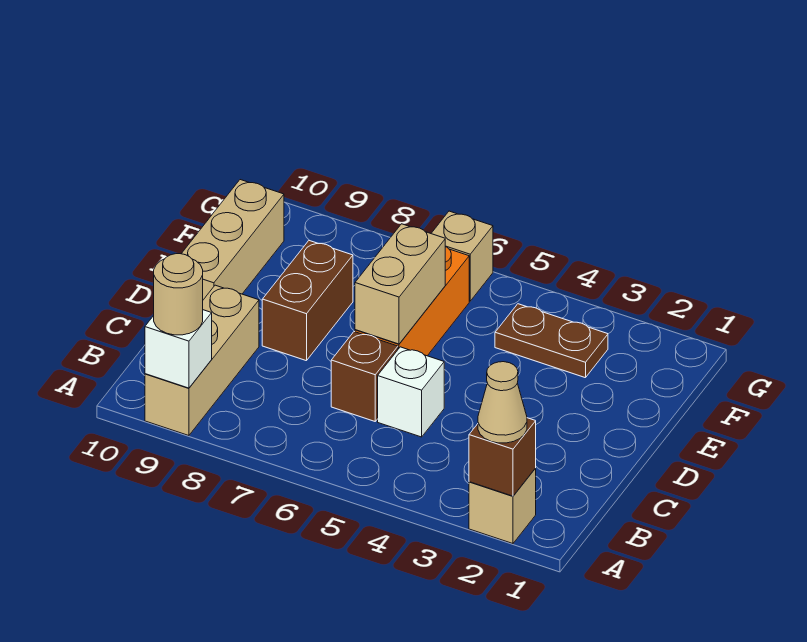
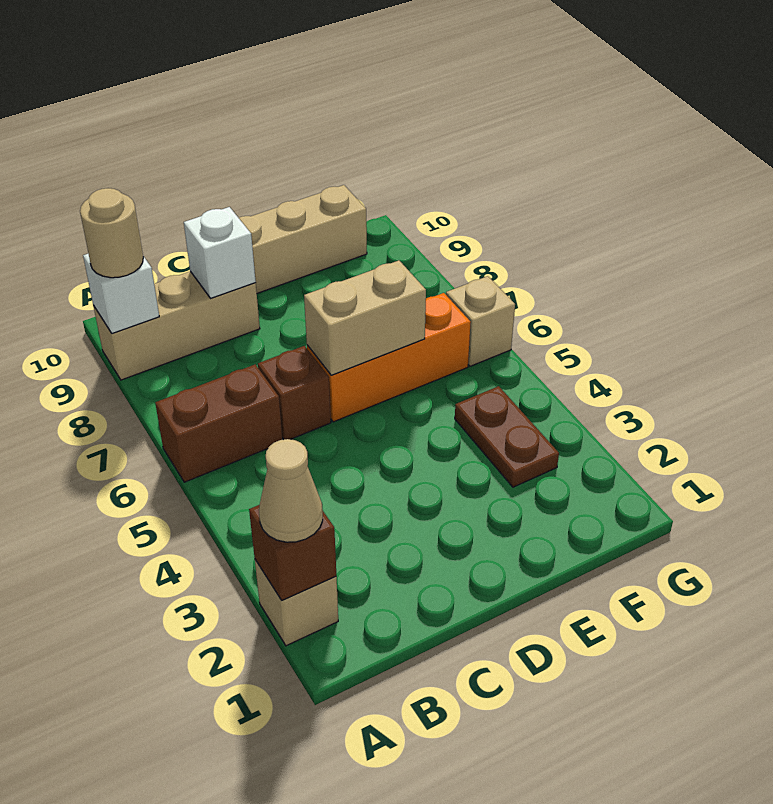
white 1x1 brick [378,347,444,437] -> white 1x1 brick moved to [184,207,256,298]
brown 1x2 brick [262,240,353,361] -> brown 1x2 brick moved to [155,365,282,482]

